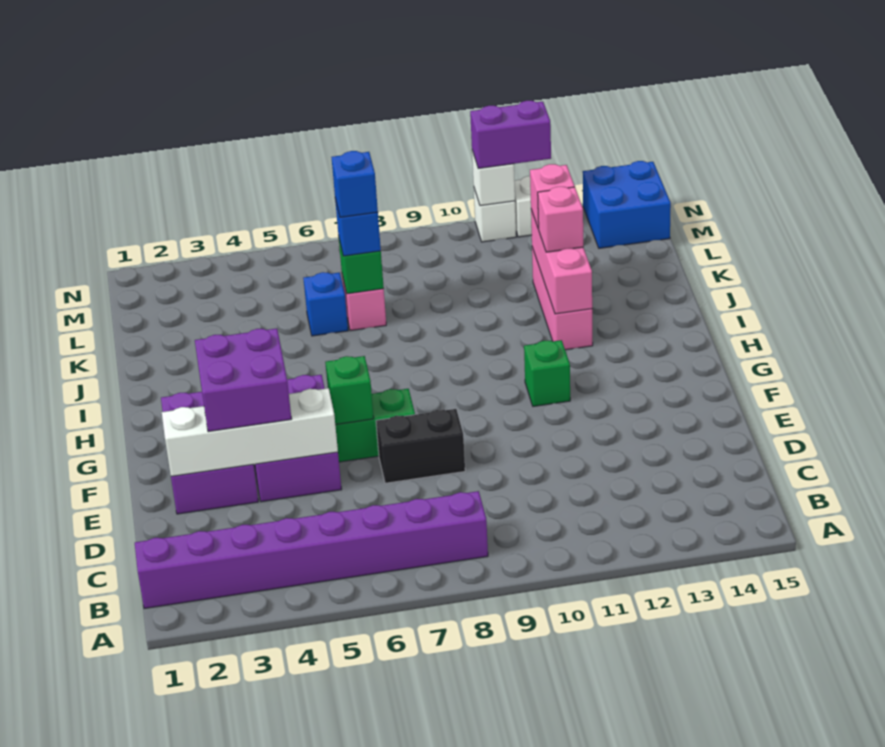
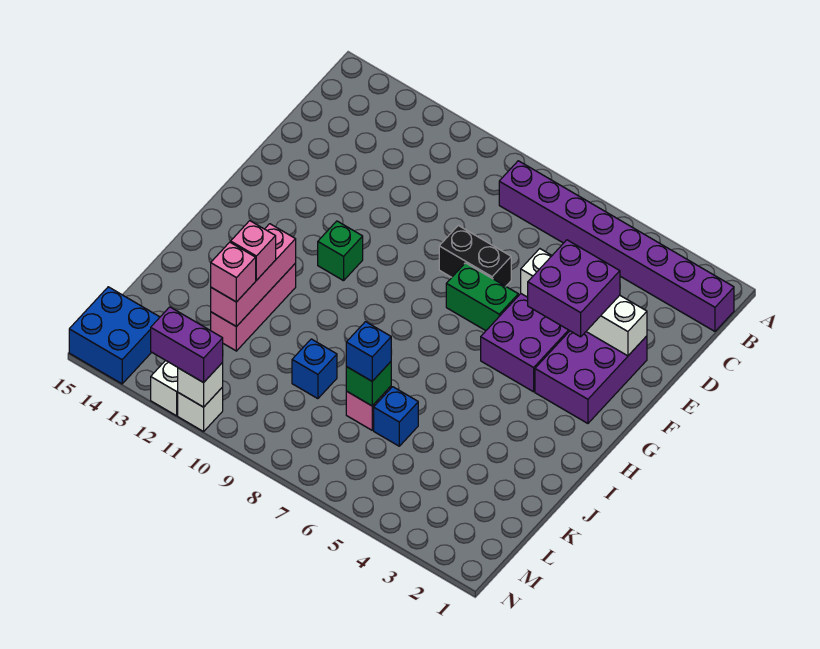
green 1x1 brick [325,356,374,425] -> none
blue 1x1 brick [332,151,378,217] -> blue 1x1 brick moved to [292,339,337,399]

